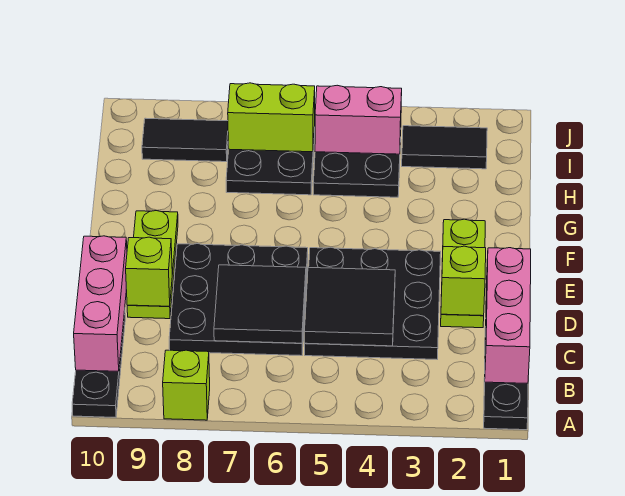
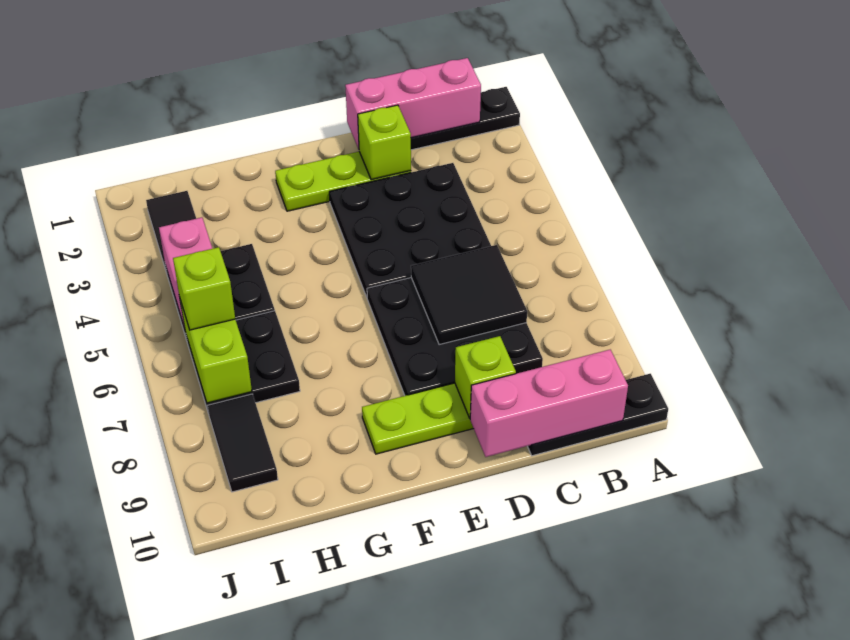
lime 1x1 brick [163,350,210,420] -> lime 1x1 brick moved to [173,247,235,330]
black 2x2 tile [304,267,395,346] -> none

